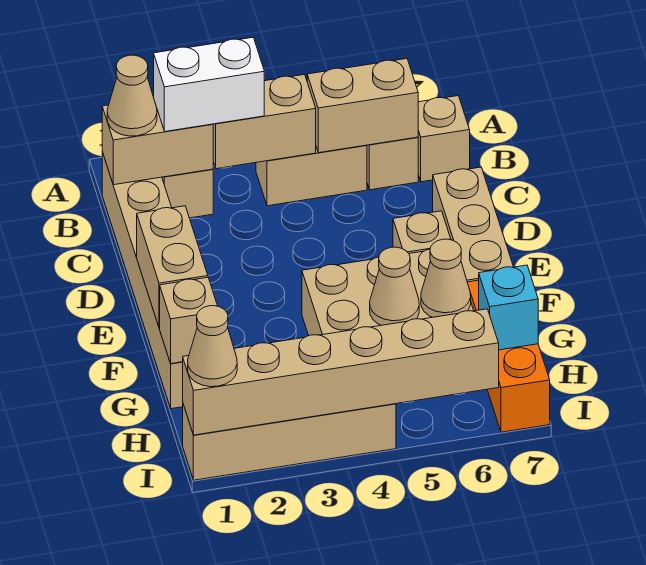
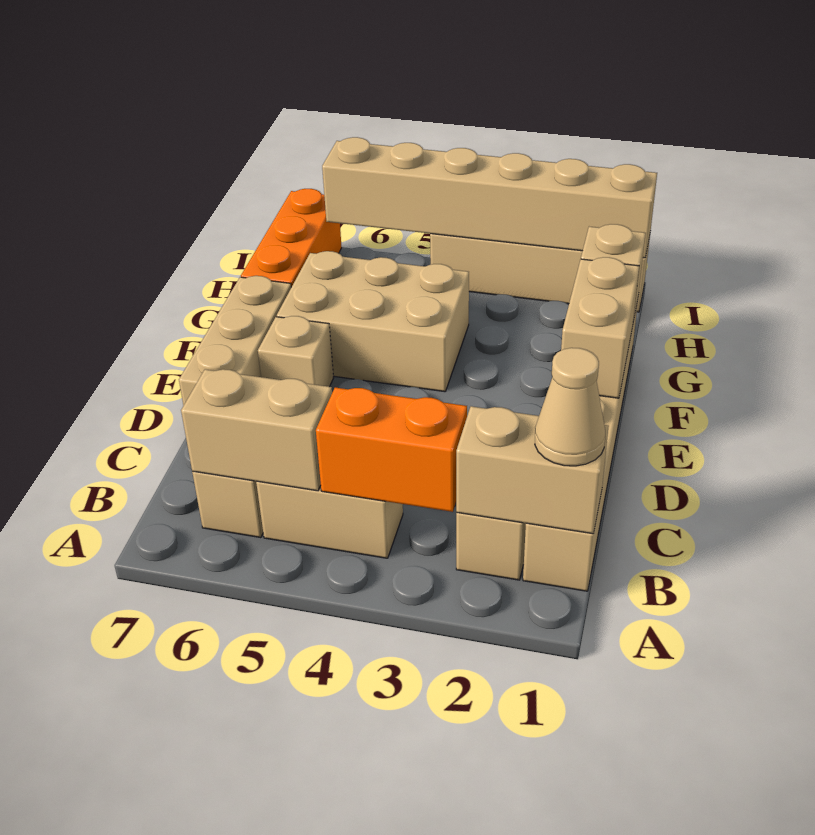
white 1x2 brick [154,37,264,131] -> none
tan 1x2 brick [213,74,316,169] -> orange 1x2 brick [316,388,467,512]
tan 1x1 brick [418,96,470,182] -> none
tan 1x1 cone [370,247,419,325] -> none
tan 1x1 cone [421,239,471,317] -> none
cyan 1x1 brick [479,265,538,350] -> none
tan 1x1 cone [188,306,237,387] -> none

